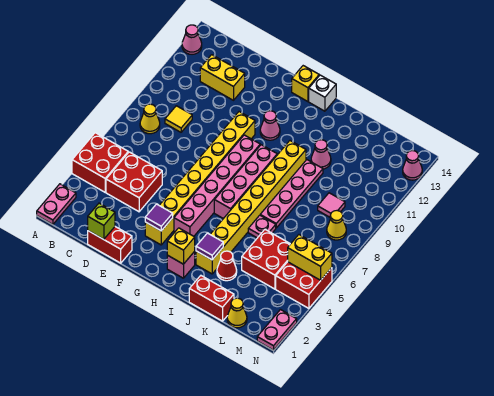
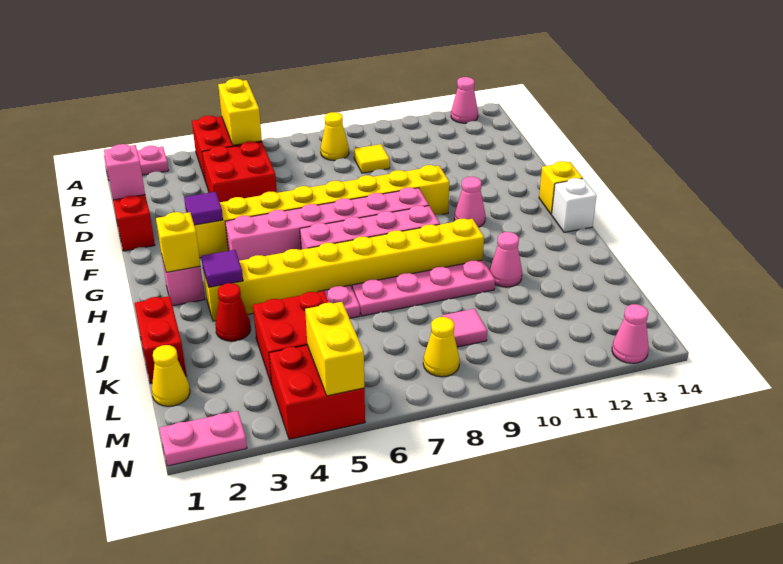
yellow 1x2 brick [200,55,245,100] -> yellow 1x2 brick moved to [218,79,262,145]
lime 1x1 brick [88,203,115,239] -> pink 1x1 brick [104,144,145,200]

